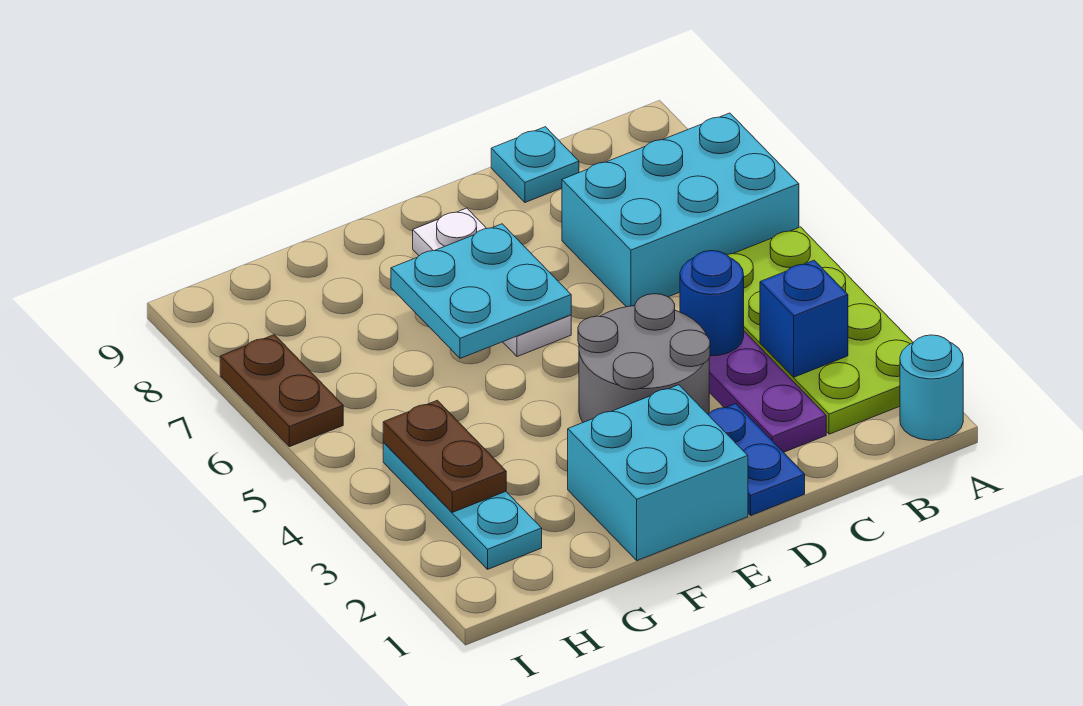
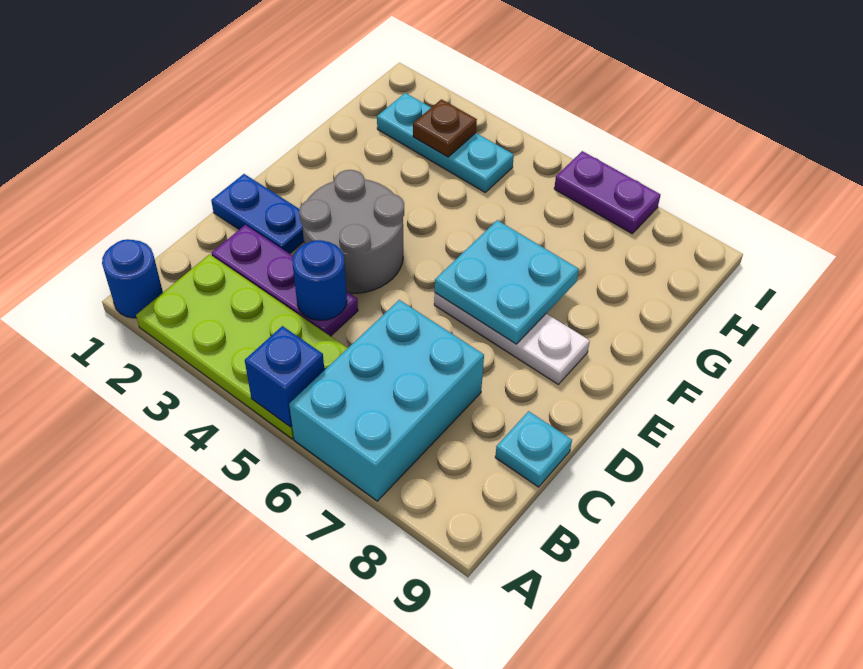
cyan 1x1 round brick [900,335,963,440] -> blue 1x1 round brick [102,239,163,318]
blue 1x1 brick [760,260,848,377] -> blue 1x1 brick moved to [245,326,324,427]
cyan 2x2 brick [568,385,748,561] -> none
brown 1x2 plate [383,400,506,512] -> brown 1x1 plate [413,99,477,157]
brown 1x2 plate [220,335,343,447] -> purple 1x2 plate [554,151,661,234]

